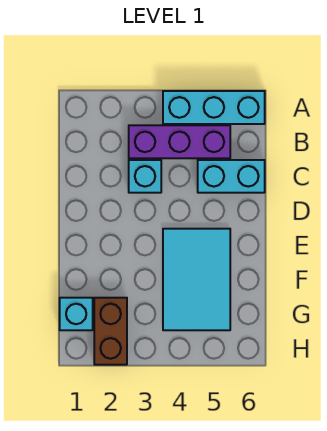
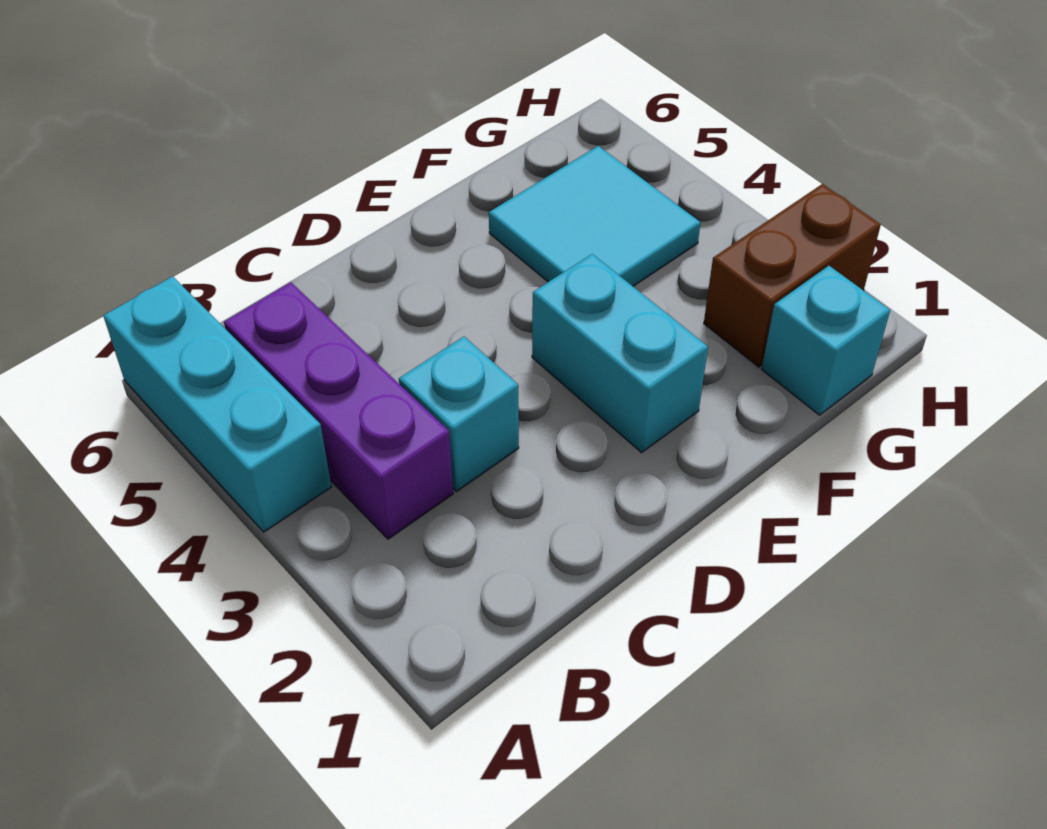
cyan 1x2 brick [198,160,265,193] -> cyan 1x2 brick moved to [532,254,708,453]
cyan 2x3 tile [163,229,230,330] -> cyan 2x2 tile [489,146,700,286]

